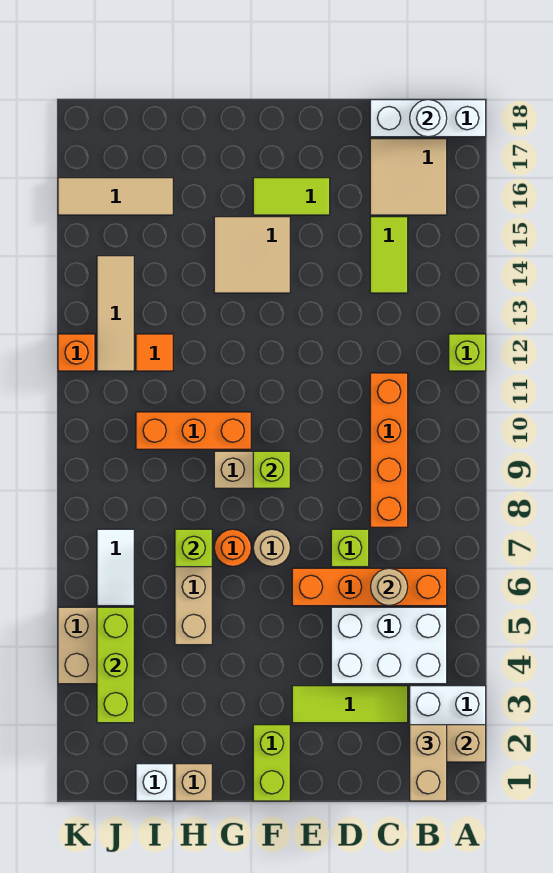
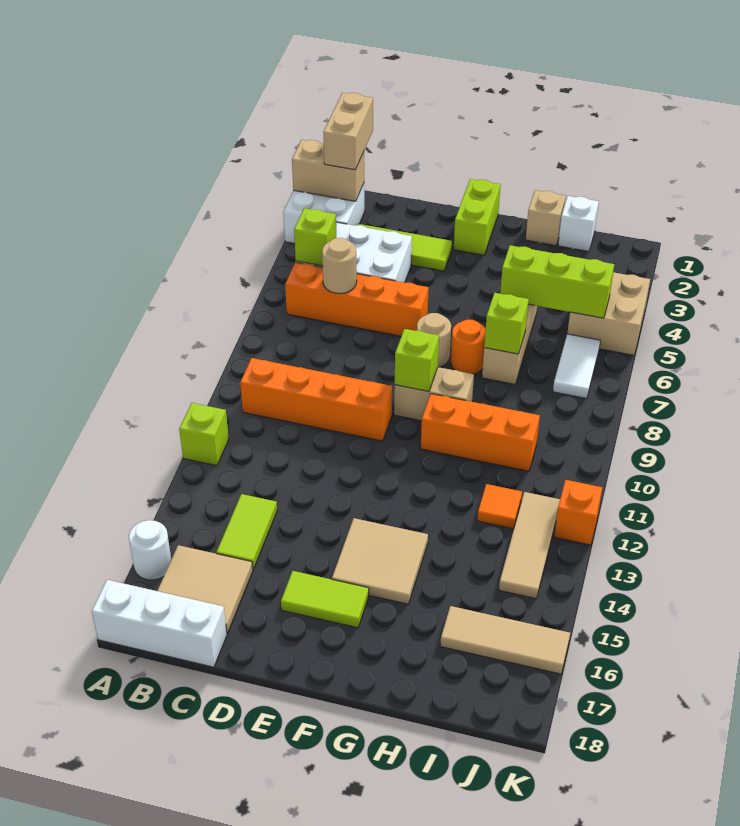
white 1x1 round brick [410,100,447,137] -> white 1x1 round brick moved to [129,520,171,580]
orange 1x4 brick [370,373,408,527] -> orange 1x4 brick turned to [240,358,392,441]
lime 1x1 brick [331,529,369,567] -> lime 1x1 brick moved to [294,208,336,266]
lime 1x3 brick [97,607,134,723] -> lime 1x3 brick turned to [500,245,614,318]

